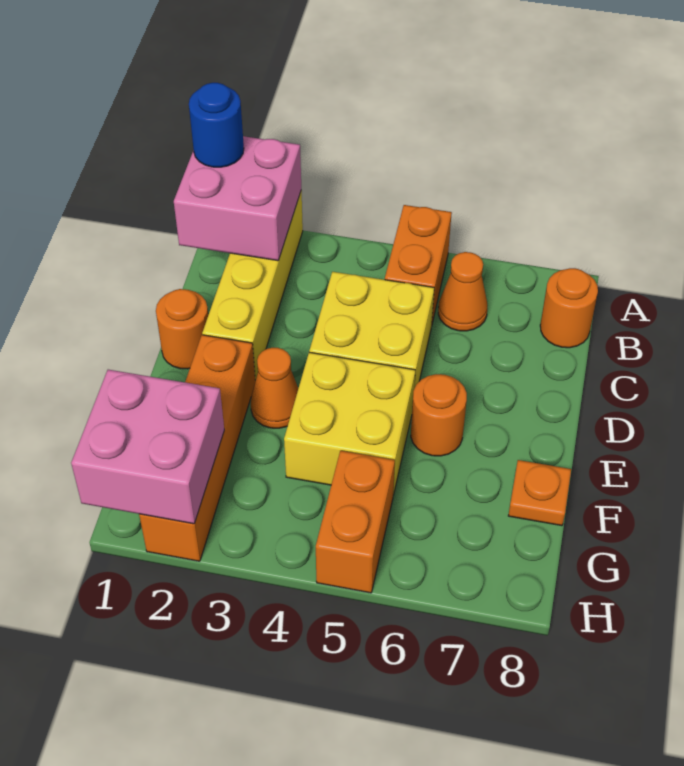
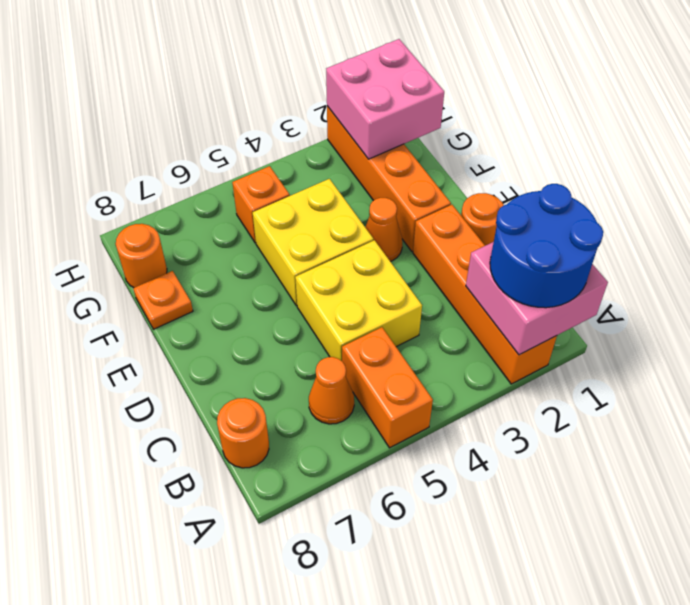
blue 1x1 round brick [189,83,244,167] -> blue 2x2 round brick [490,184,603,308]
yellow 1x4 brick [202,190,303,381] -> orange 1x4 brick [413,205,557,384]
orange 1x1 round brick [411,374,467,456] -> orange 1x1 round brick moved to [116,224,167,288]
orange 1x2 brick [316,451,395,593] -> orange 1x1 brick [232,166,290,243]

